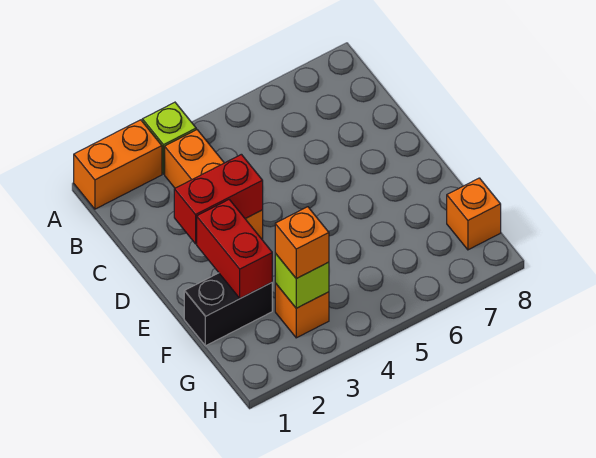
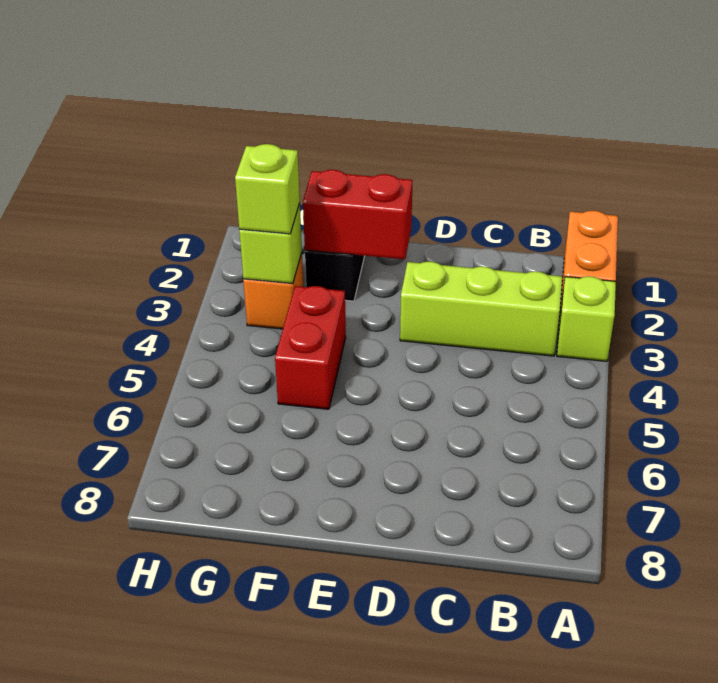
orange 1x3 brick [165,130,263,239] -> lime 1x3 brick [400,261,562,356]
red 1x2 brick [174,154,263,244] -> red 1x2 brick moved to [275,286,346,409]
orange 1x1 brick [275,207,329,279] -> lime 1x1 brick [235,144,300,234]
orange 1x1 brick [447,178,501,250] -> none

